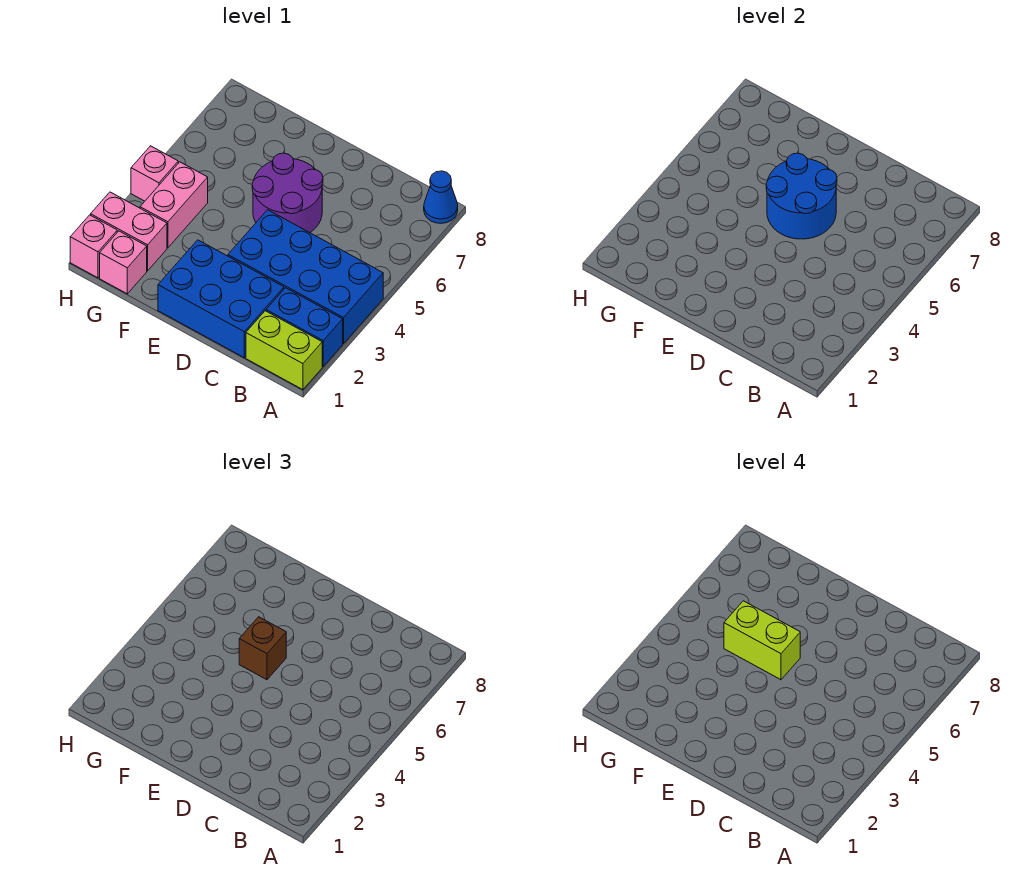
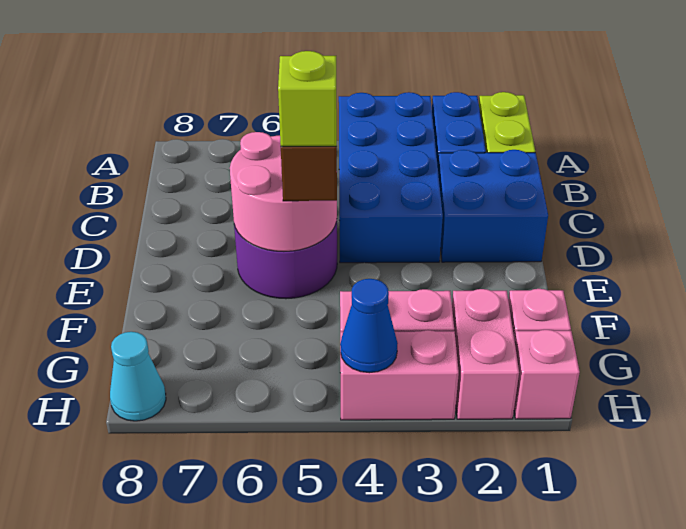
blue 1x1 cone [424,171,458,223] -> blue 1x1 cone moved to [340,279,398,373]
blue 2x3 brick [158,240,284,358] -> blue 2x2 brick [438,150,548,262]
blue 2x2 round brick [766,153,837,239] -> pink 2x2 round brick [230,132,337,251]
lime 1x2 brick [724,601,800,680] -> lime 1x1 brick [278,51,337,146]
pink 1x1 brick [131,146,178,201] -> pink 1x2 brick [340,330,459,420]
none -> cyan 1x1 cone [110,332,166,421]

